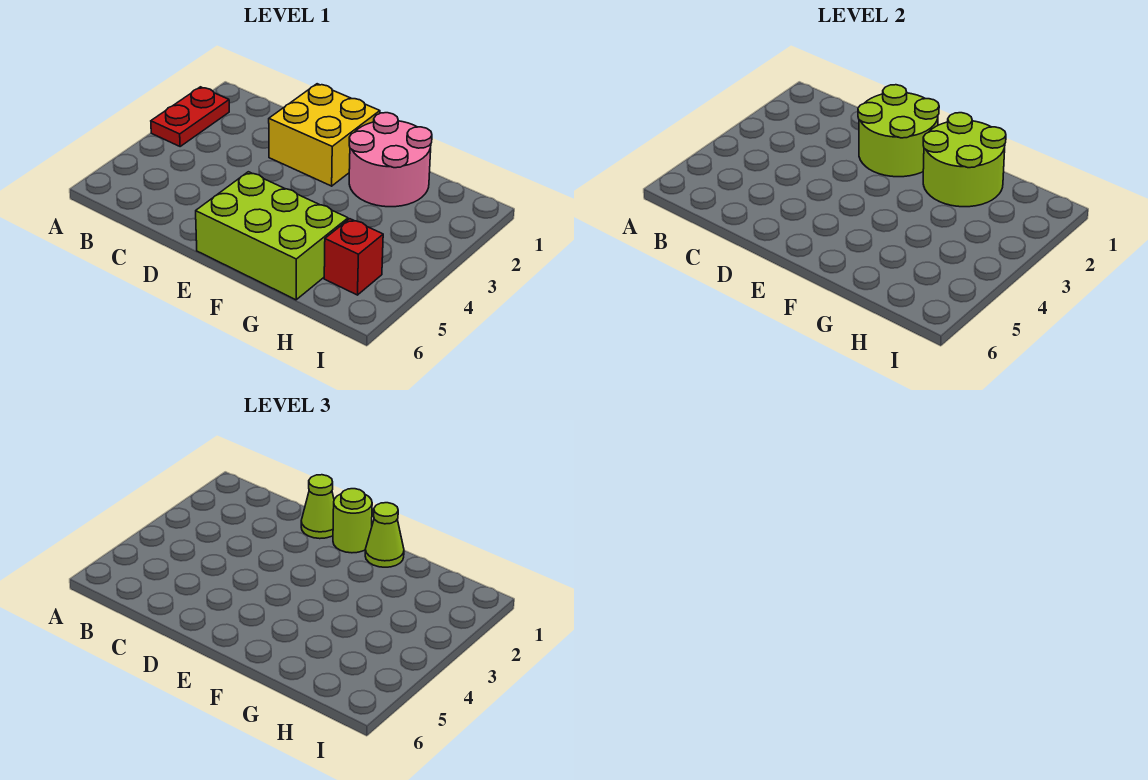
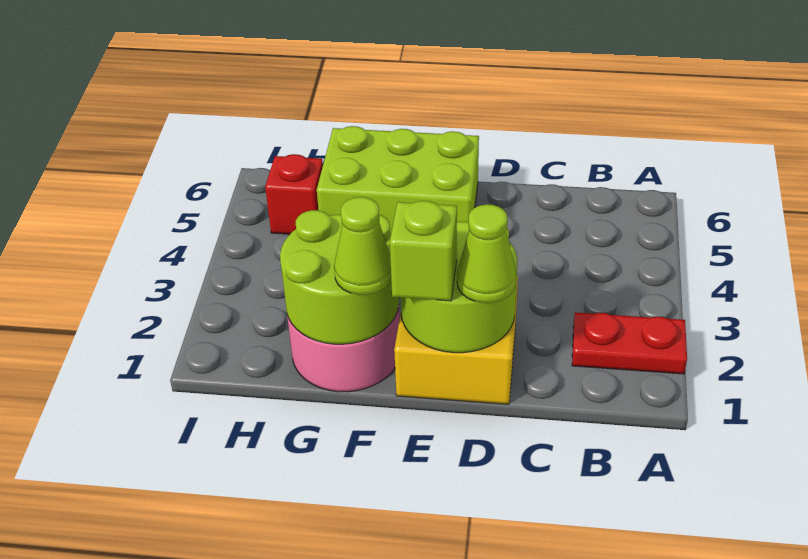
red 1x2 plate [151,87,229,147] -> red 1x2 plate turned to [572,312,687,374]
lime 1x1 round brick [333,489,372,553] -> lime 1x1 brick [390,201,457,301]

